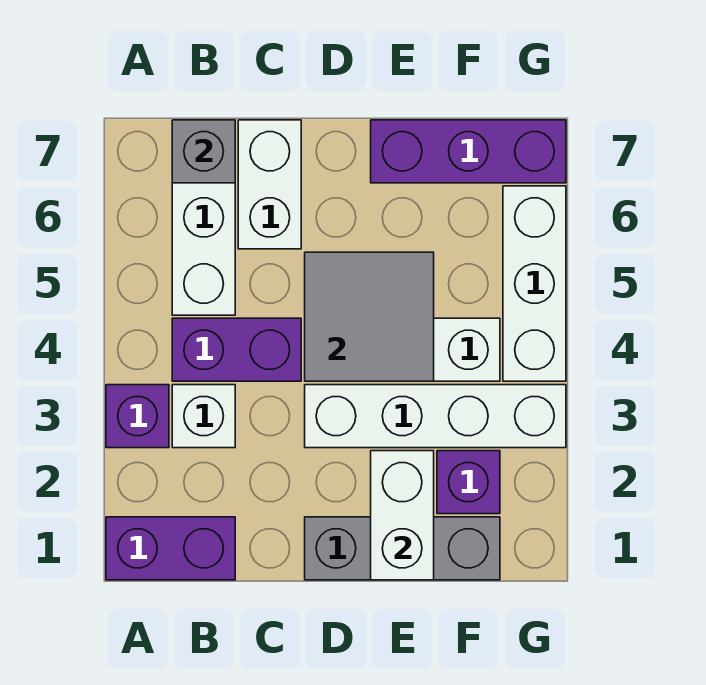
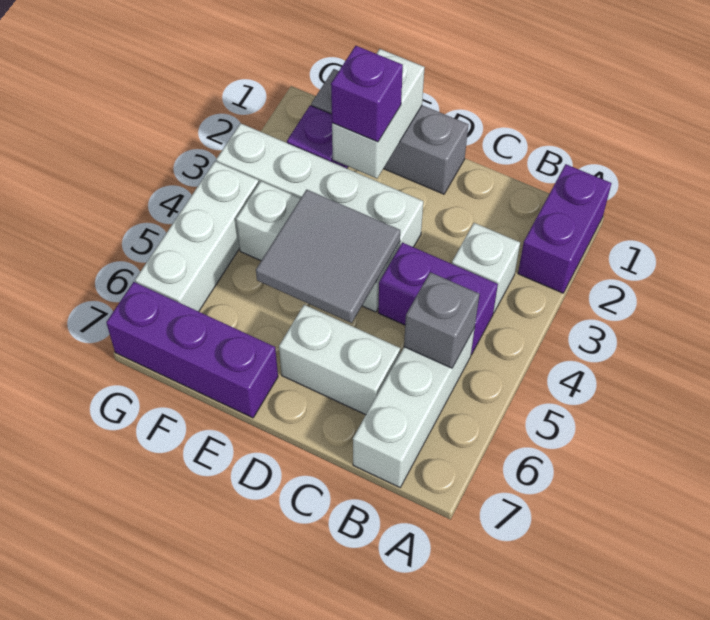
purple 1x2 brick [106,517,235,580] -> purple 1x2 brick turned to [518,164,611,293]
purple 1x1 brick [106,385,169,448] -> purple 1x1 brick moved to [331,46,403,142]
grey 1x1 brick [172,120,235,183] -> grey 1x1 brick moved to [404,272,479,368]
white 1x2 brick [238,120,301,249] -> white 1x2 brick turned to [279,305,400,415]

